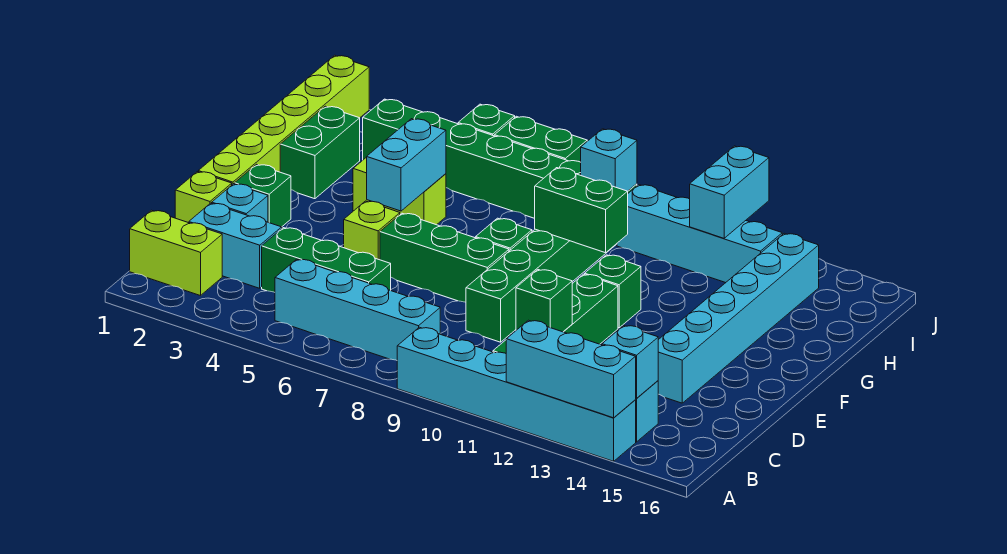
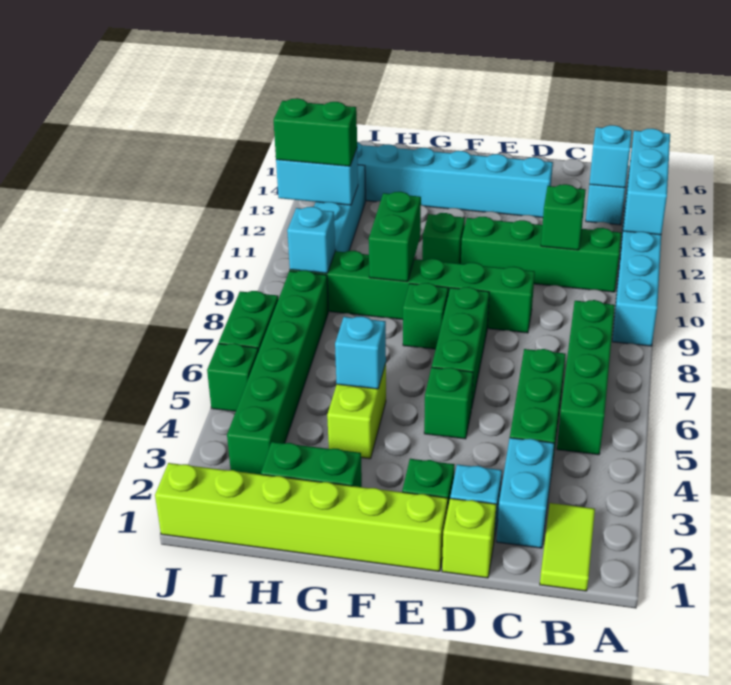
lime 1x2 brick [130,210,222,296] -> lime 1x2 tile [540,503,595,591]
cyan 1x4 brick [275,259,440,360] -> green 1x4 brick [557,300,615,455]
lime 1x1 brick [344,201,400,260] -> green 1x1 brick [424,367,473,439]
cyan 1x2 brick [367,119,446,211] -> cyan 1x1 brick [335,316,386,389]
none -> green 1x2 brick [274,98,357,166]

